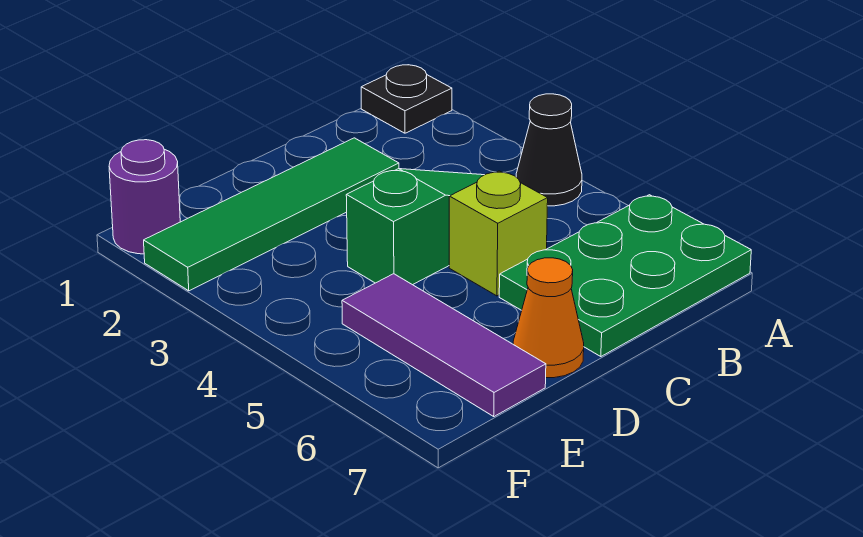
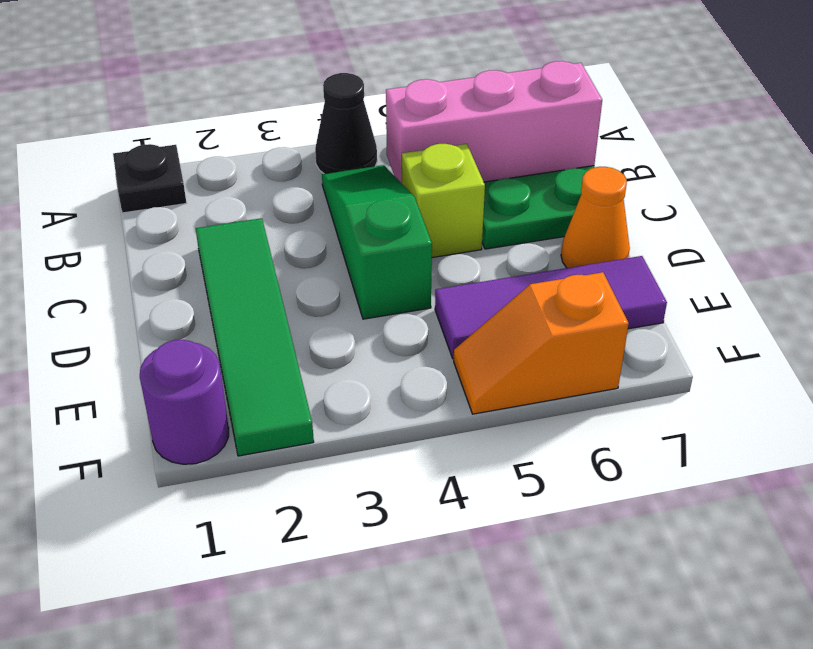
none -> pink 1x3 brick [386,61,602,183]
none -> orange 1x2 slope [454,272,629,414]

